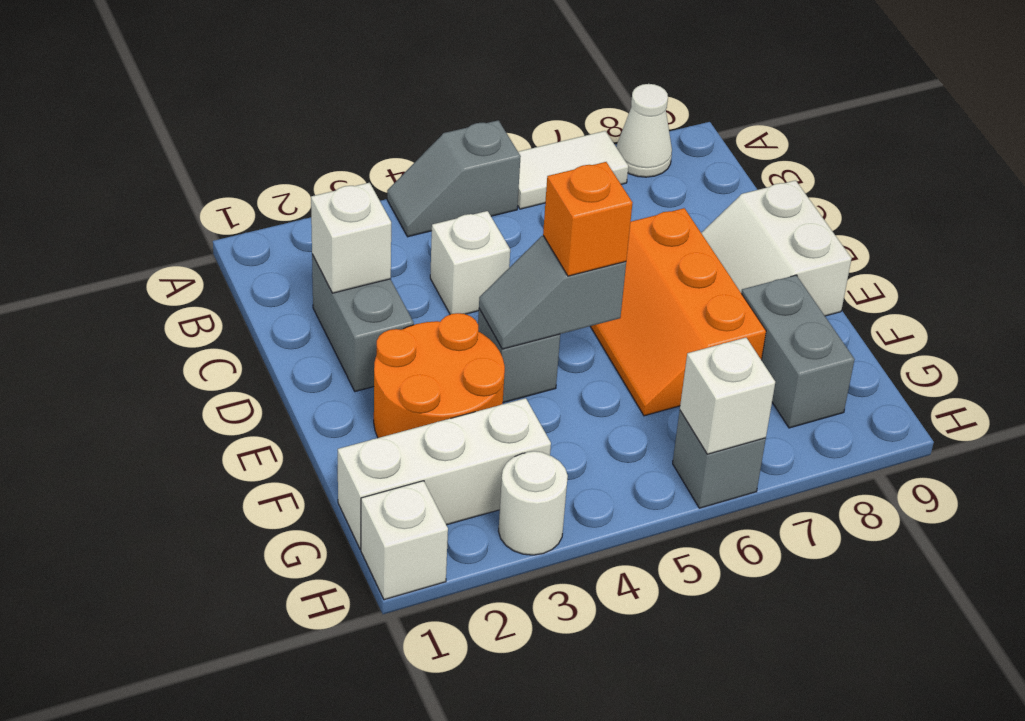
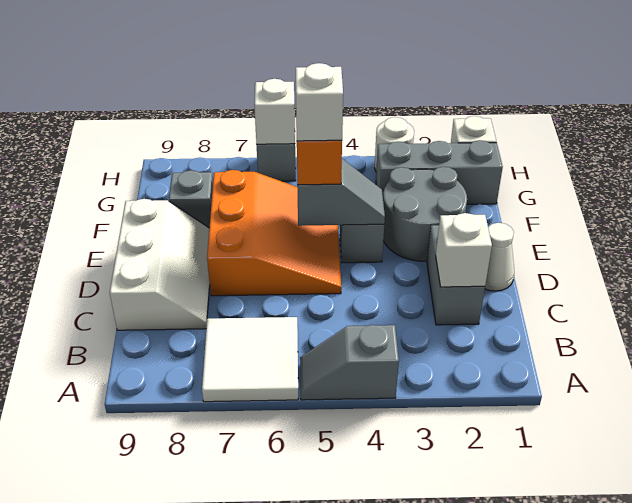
grey 1x2 slope [387,120,521,237] -> grey 1x2 slope turned to [300,325,399,400]
white 1x2 tile [518,131,628,209] -> white 2x2 tile [202,317,298,402]
white 1x1 cone [617,84,672,177] -> white 1x1 cone moved to [485,223,514,291]
white 1x1 brick [430,211,510,314] -> white 1x1 brick moved to [296,63,343,141]
orange 2x3 slope [590,208,766,416] -> orange 3x3 slope [207,170,341,296]
white 2x2 slope [701,180,851,316] -> white 2x3 slope [110,199,210,330]
orange 2x2 round brick [374,313,505,438] -> grey 2x2 round brick [383,167,467,261]
grey 1x2 brick [741,275,855,428] -> grey 1x1 brick [169,170,213,228]
white 1x3 brick [338,398,551,549] -> grey 1x3 brick [376,140,503,204]

